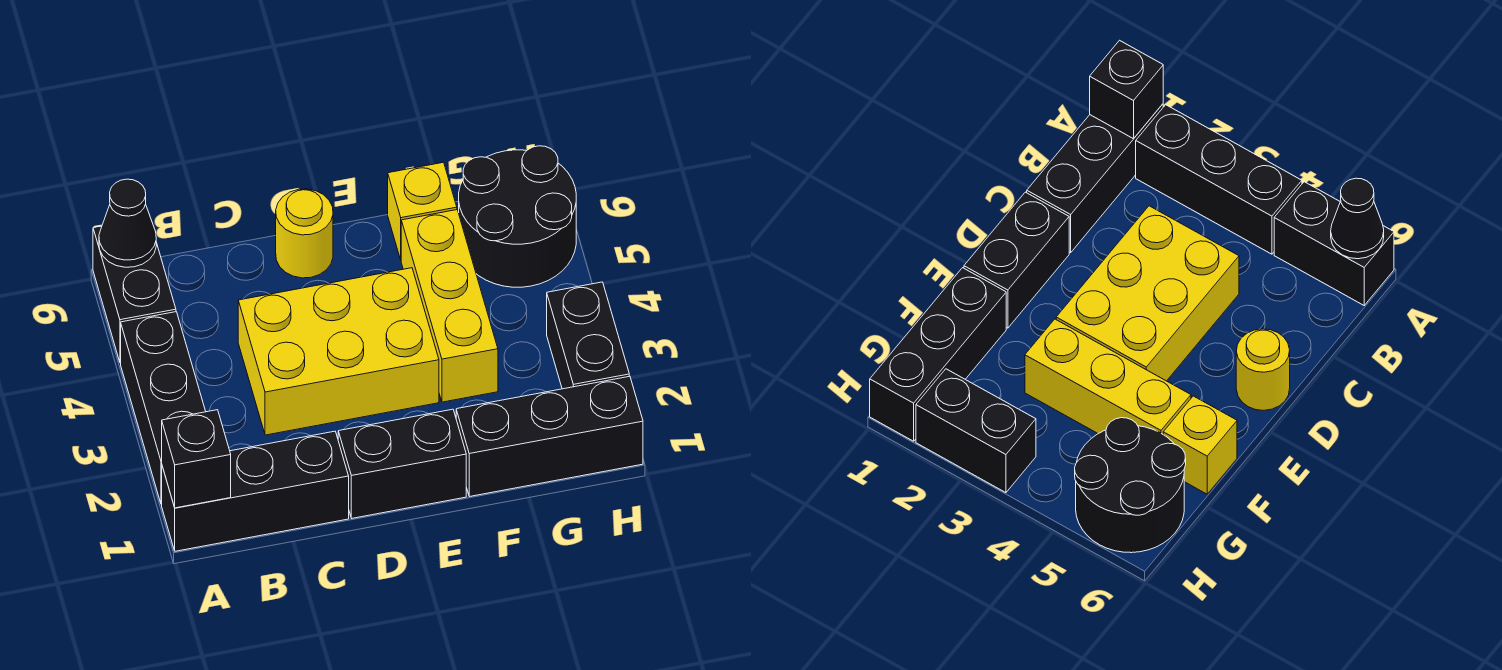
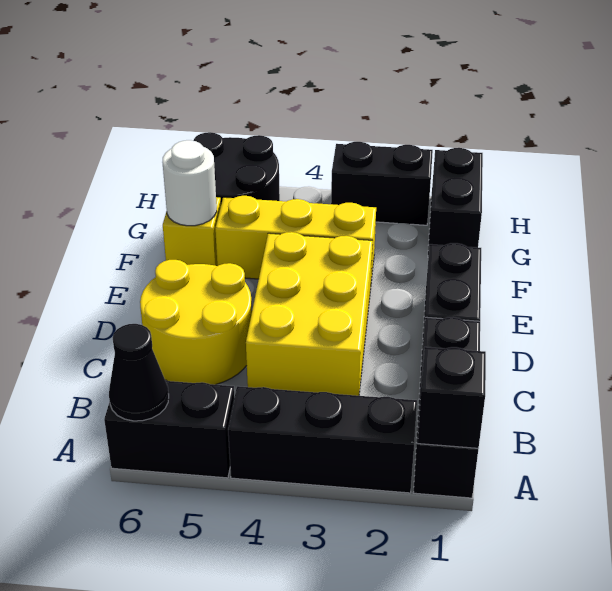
yellow 1x1 round brick [276,189,333,278] -> yellow 2x2 round brick [140,260,252,385]
black 1x3 brick [456,376,643,497] -> black 1x2 brick [428,148,483,257]
none -> white 1x1 round brick [162,140,217,226]

